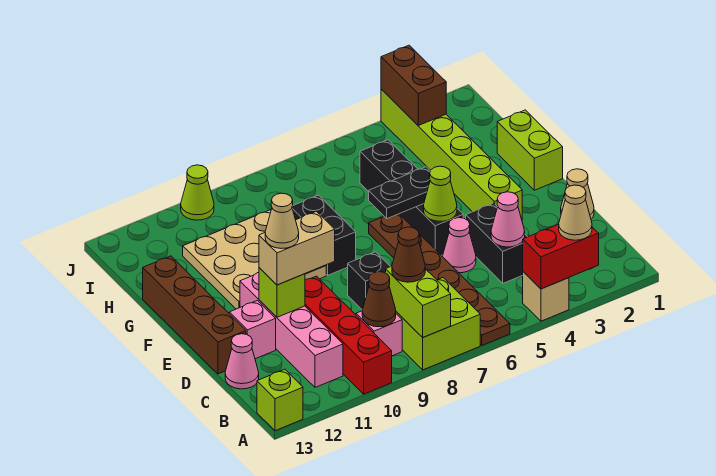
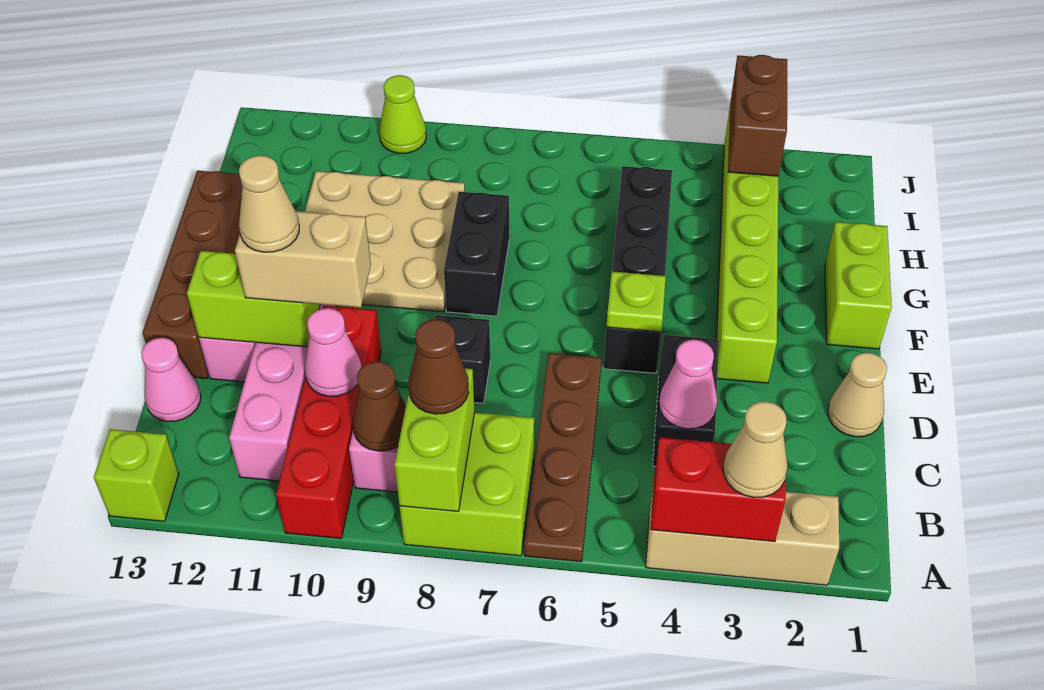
tan 1x1 brick [523,272,569,321] -> tan 1x3 brick [646,483,839,585]
brown 1x6 plate [369,214,510,345] -> brown 1x4 plate [524,353,601,562]
pink 1x1 cone [443,218,476,273] -> pink 1x1 cone moved to [305,308,362,396]
lime 1x1 brick [259,268,305,317] -> lime 1x2 brick [187,251,320,347]
lime 1x1 cone [424,166,457,221] -> lime 1x1 plate [607,271,666,332]
black 1x2 plate [369,167,430,219] -> none

